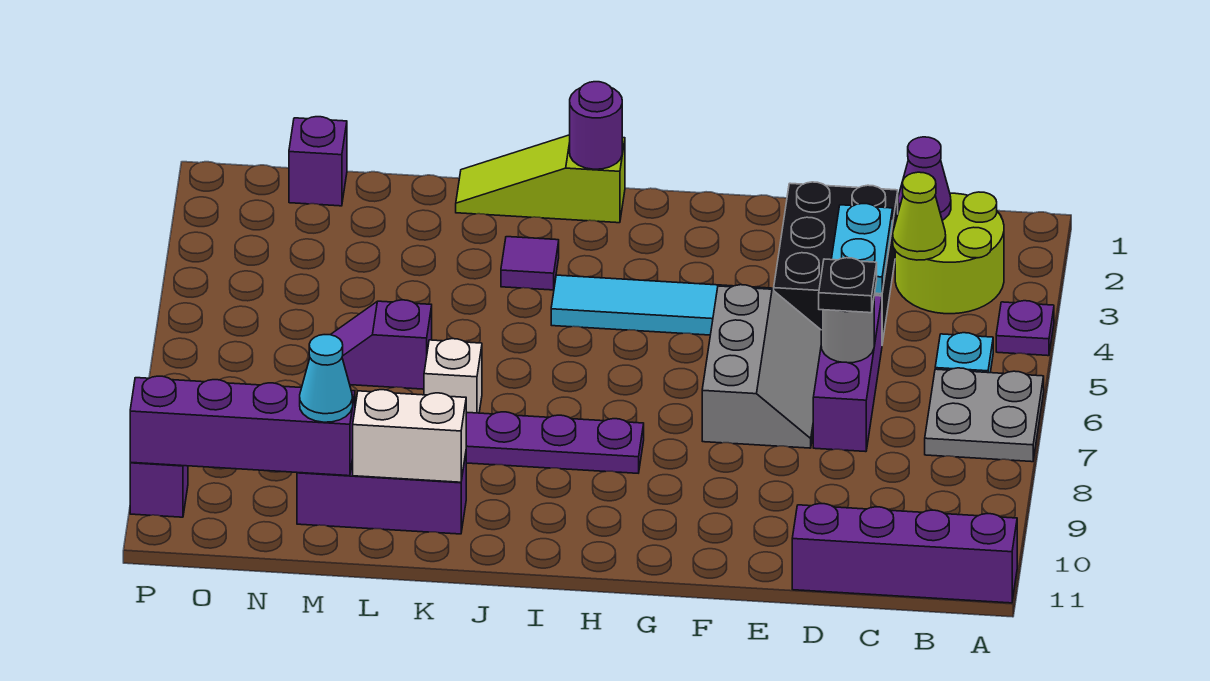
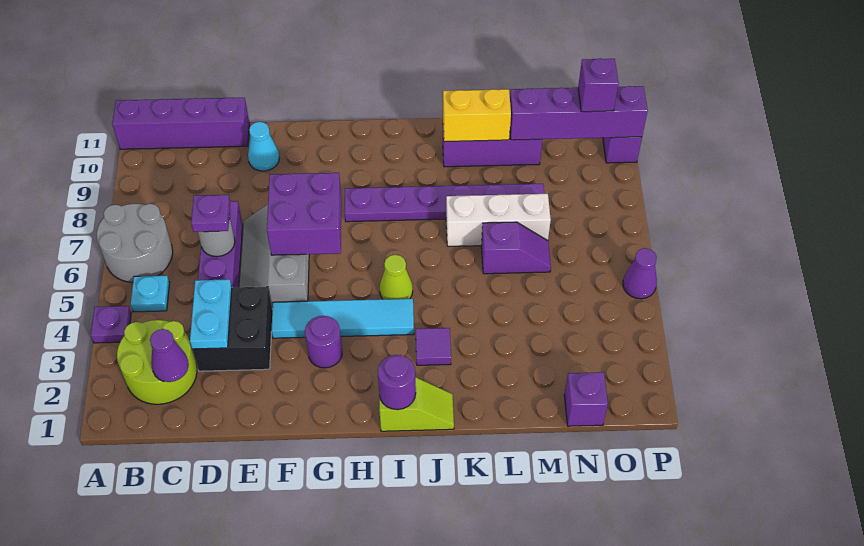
grey 2x2 plate [925,368,1044,462] -> grey 2x2 round brick [97,204,173,282]
lime 1x1 cone [893,172,946,260] -> lime 1x1 cone moved to [379,255,413,299]
black 2x3 brick [774,182,898,344] -> black 2x2 brick [192,287,272,371]
black 1x1 plate [819,258,877,313] -> purple 1x1 plate [191,195,230,232]
none -> purple 2x2 brick [267,173,341,255]
none -> purple 1x1 round brick [305,316,342,368]
lime 1x3 slope [456,135,625,223] -> lime 1x2 slope [379,377,454,431]
white 1x1 brick [424,339,482,413] -> white 1x3 brick [446,194,551,246]
white 1x2 brick [353,390,466,482] -> yellow 1x2 brick [443,89,511,142]
cyan 1x1 cone [300,335,353,422] -> cyan 1x1 cone moved to [248,122,279,171]
none -> purple 1x1 brick [578,58,618,112]
none -> purple 1x1 cone [623,248,657,299]

